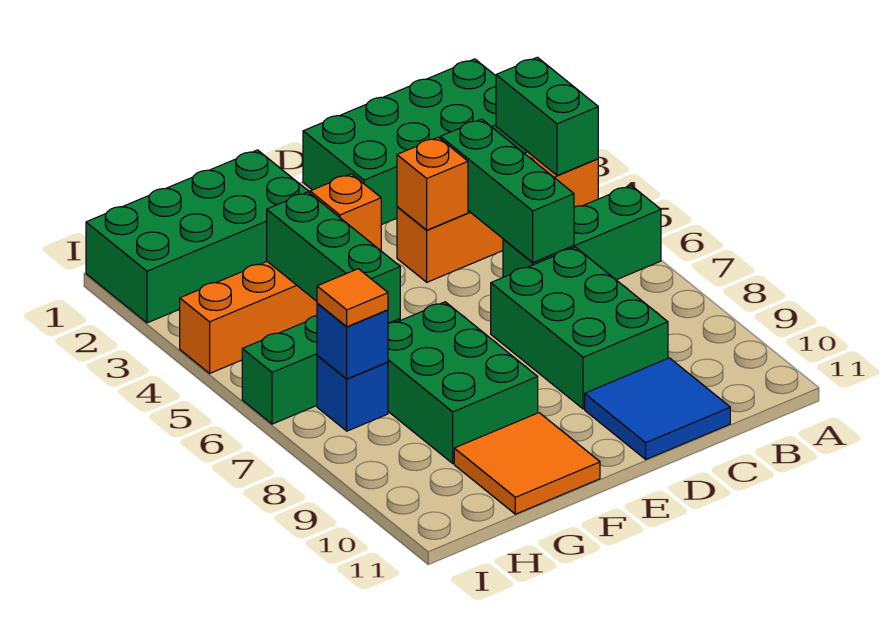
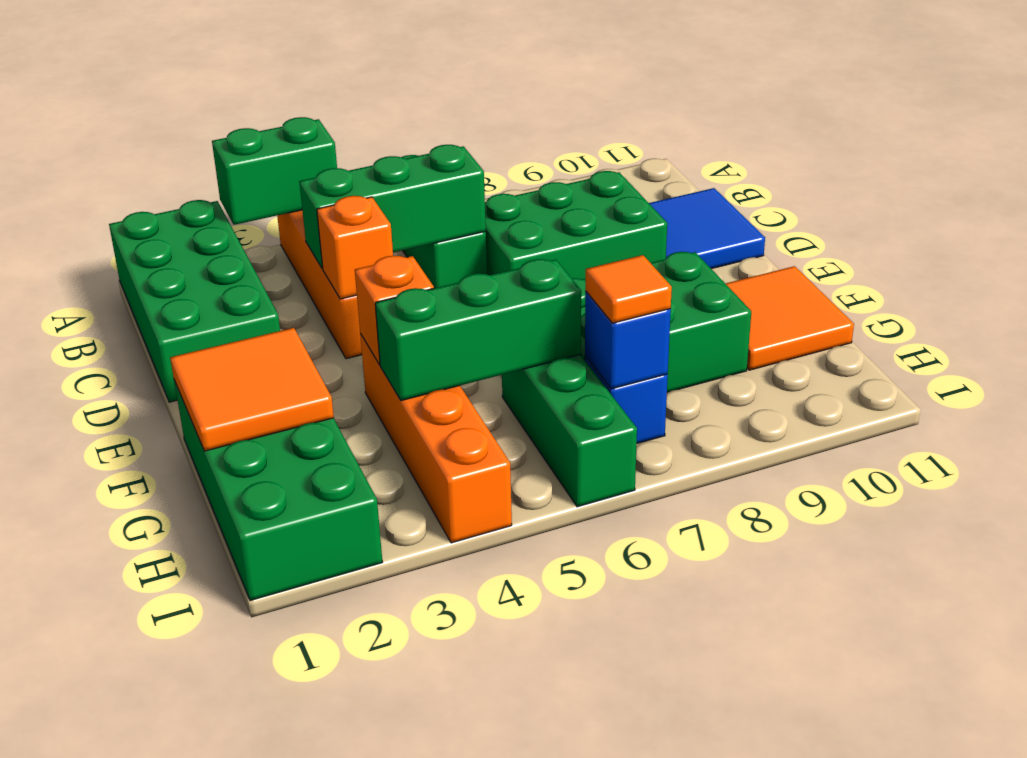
none -> orange 2x2 tile [170,328,334,451]

